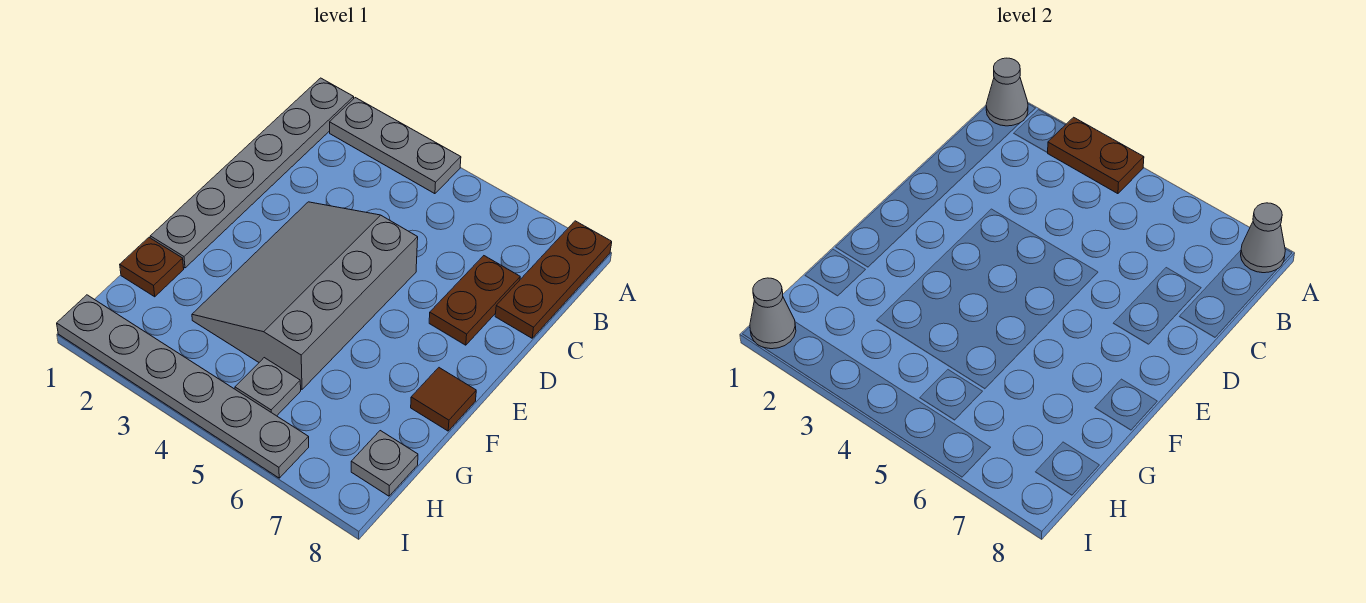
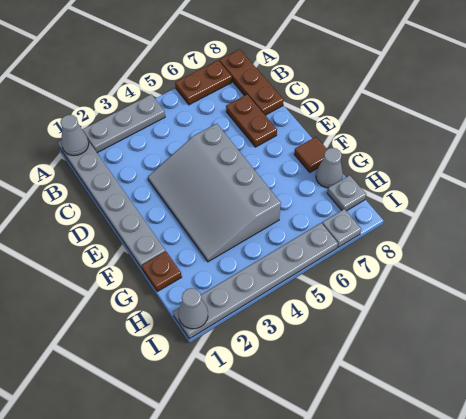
brown 1x2 plate [1048,117,1144,194] -> brown 1x2 plate moved to [175,60,232,105]
grey 1x1 cone [1241,203,1285,273] -> grey 1x1 cone moved to [316,148,343,188]
grey 1x1 plate [235,358,301,416] -> grey 1x1 plate moved to [322,209,361,247]

